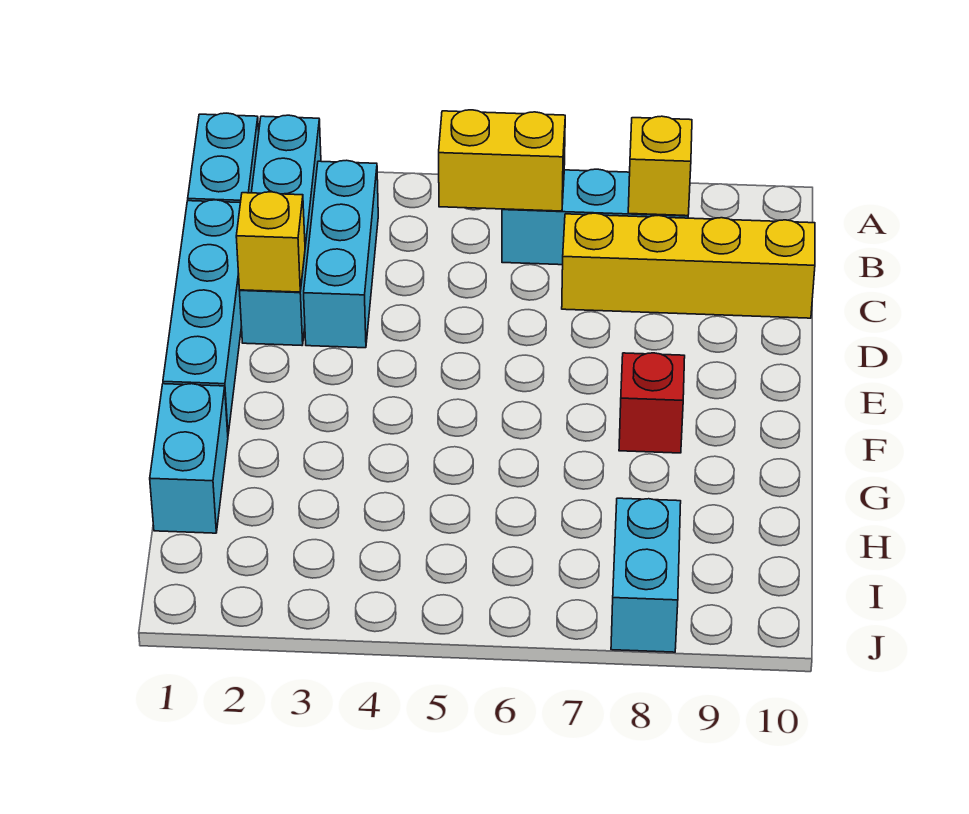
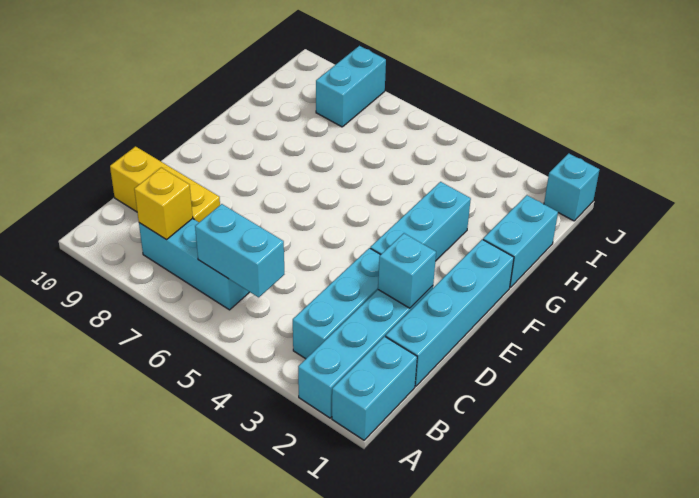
yellow 1x2 brick [439,110,565,211] -> cyan 1x2 brick [195,204,284,297]
yellow 1x4 brick [562,213,815,318] -> yellow 1x3 brick [110,146,220,222]
yellow 1x1 brick [236,192,305,292] -> cyan 1x1 brick [378,233,436,308]
none -> cyan 1x3 brick [370,182,471,261]
red 1x1 brick [619,353,685,453] -> none
none -> cyan 1x1 brick [544,153,600,221]

